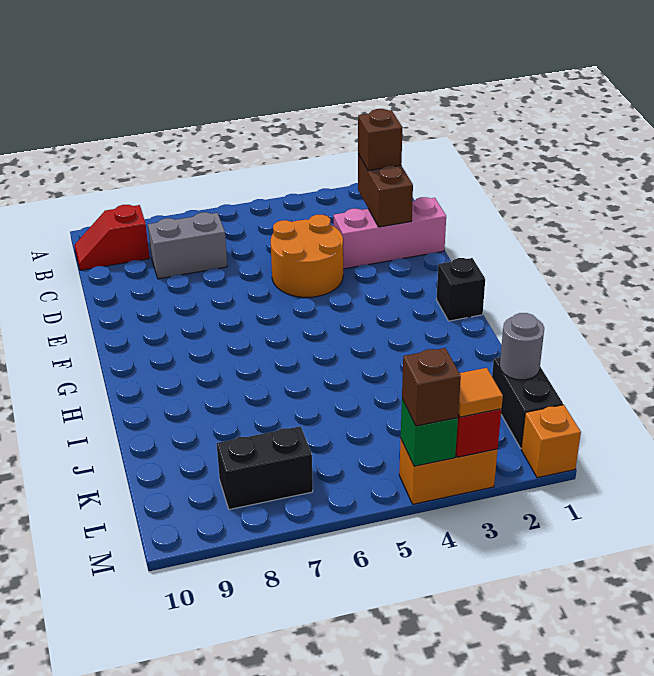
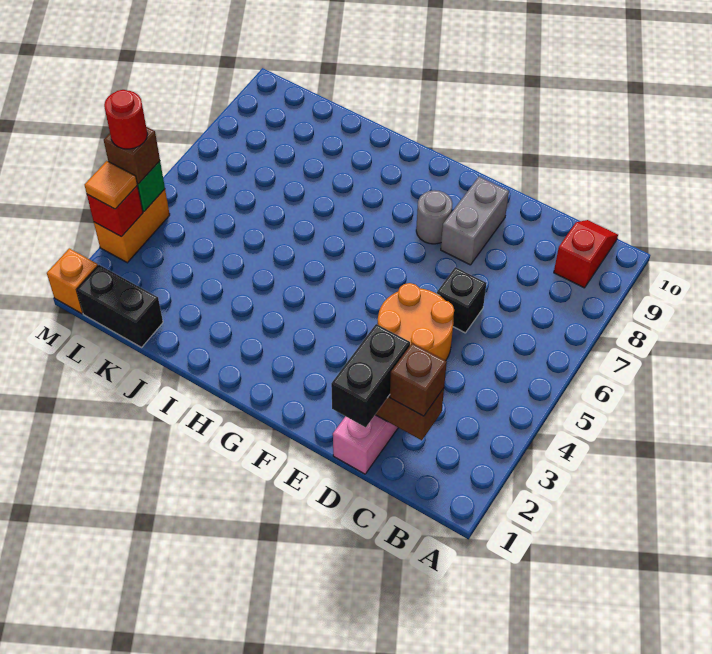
grey 1x2 brick [148,212,227,279] -> grey 1x2 brick moved to [441,177,509,265]
black 1x1 brick [436,258,485,321] -> black 1x1 brick moved to [437,267,486,333]
grey 1x1 round brick [500,313,544,380] -> grey 1x1 round brick moved to [416,190,453,244]
black 1x2 brick [217,426,313,510] -> black 1x2 brick moved to [331,324,410,427]
none -> red 1x1 round brick [104,90,148,149]

